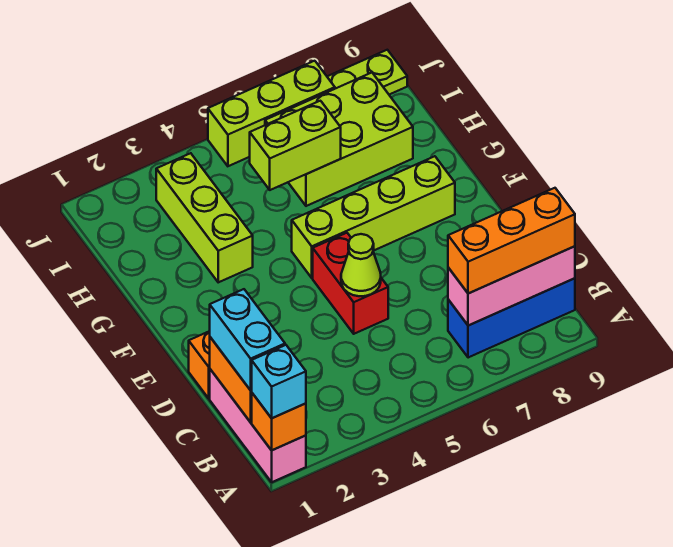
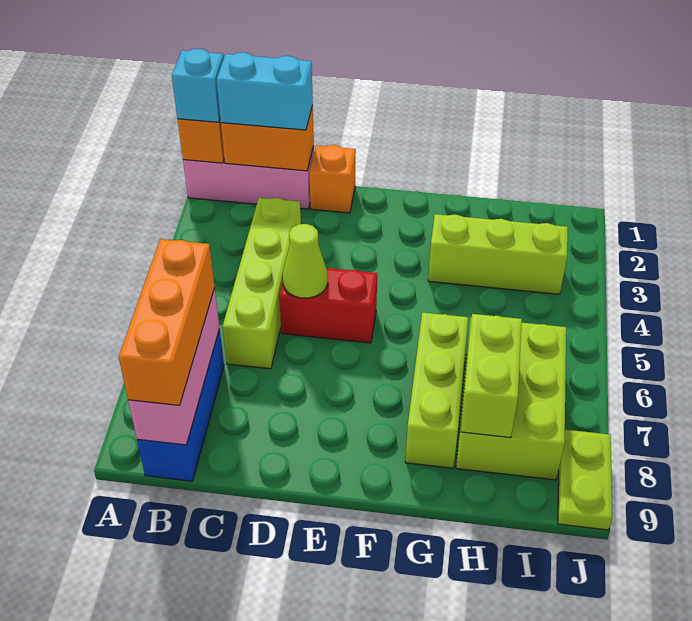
lime 1x4 brick [292,156,455,278] -> lime 1x4 brick moved to [222,198,301,369]
lime 1x2 brick [250,101,341,190] -> lime 1x2 brick moved to [460,314,522,438]
lime 1x3 brick [208,61,335,166] -> lime 1x3 brick moved to [405,312,468,468]

